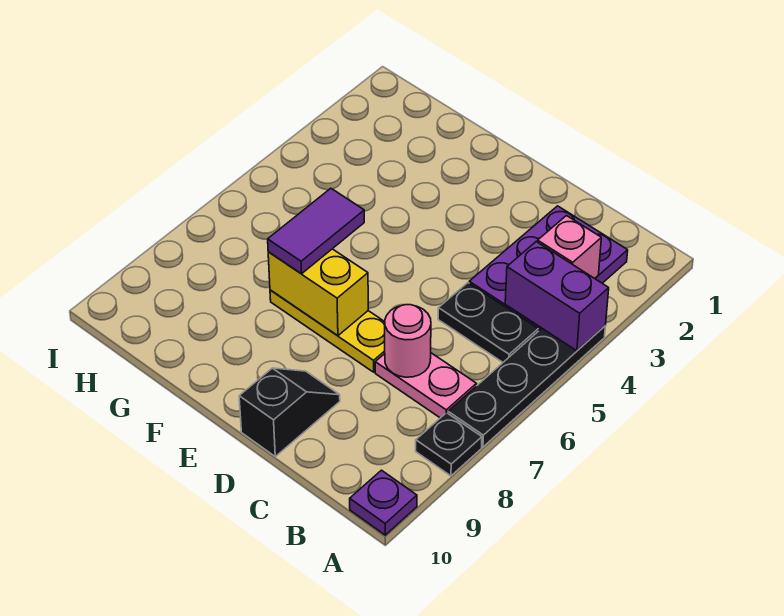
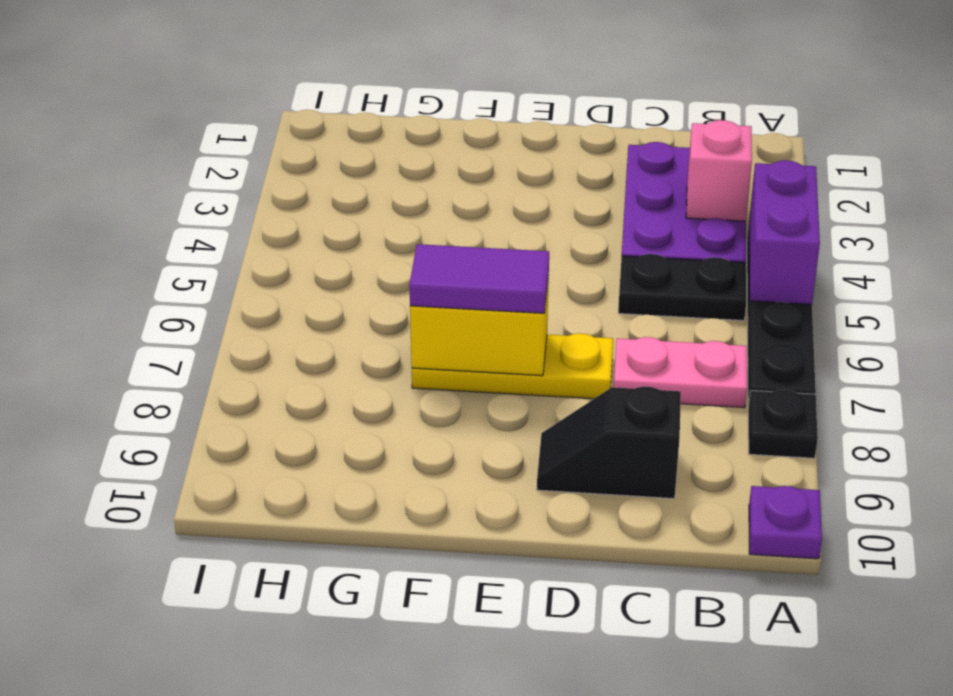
purple 1x2 brick [505,242,609,351] -> purple 1x2 brick turned to [749,160,820,304]
pink 1x1 round brick [385,305,431,377] -> none
black 1x2 slope [239,368,340,456] -> black 1x2 slope turned to [537,387,681,499]
purple 1x2 tile [268,188,364,274] -> purple 1x2 tile turned to [409,244,549,313]

